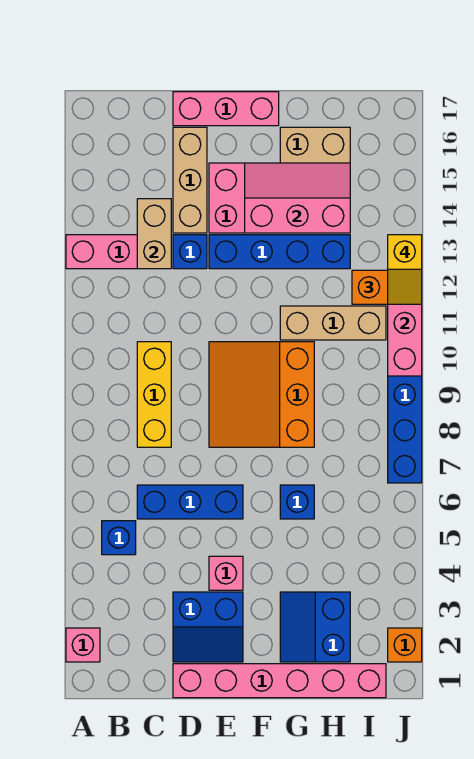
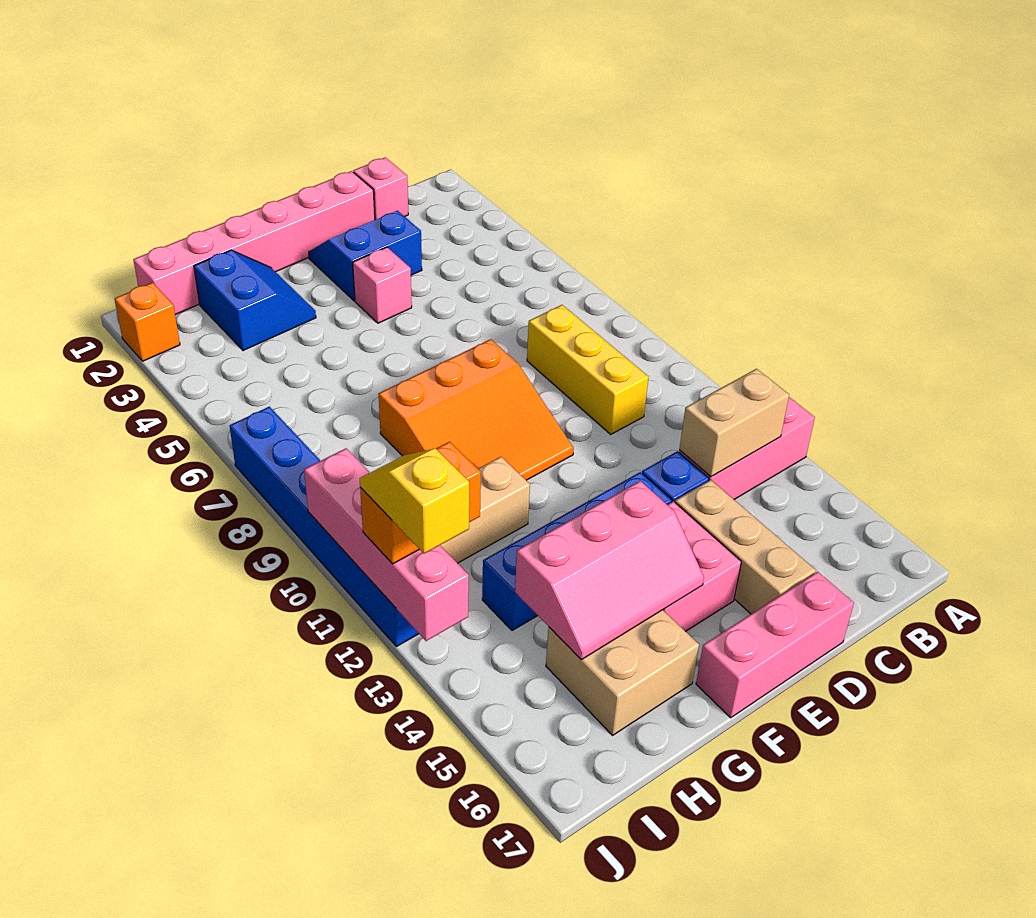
pink 1x1 brick [66,628,100,662] -> pink 1x1 brick moved to [353,157,408,220]
blue 1x1 brick [102,521,136,555] -> none
blue 1x3 brick [137,485,243,519] -> none
tan 1x2 brick [137,199,171,269] -> tan 1x2 brick turned to [679,369,789,477]
orange 3x3 slope [209,342,314,447] -> orange 3x3 slope turned to [379,339,574,480]
blue 1x1 brick [280,485,314,519] -> none

